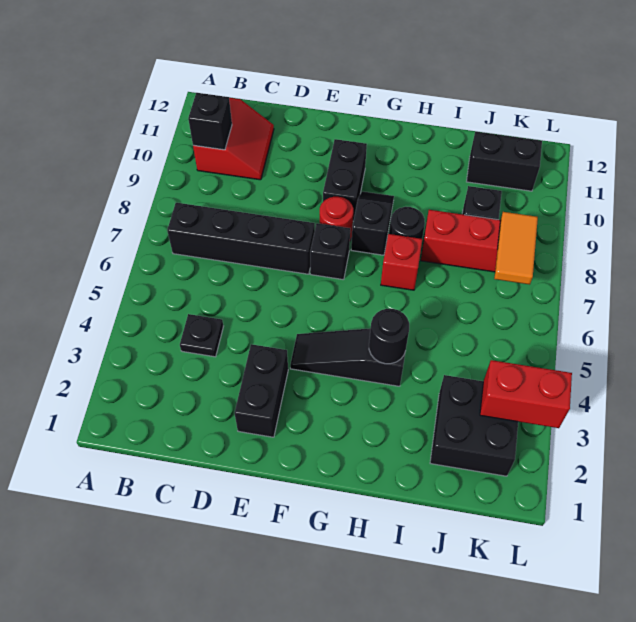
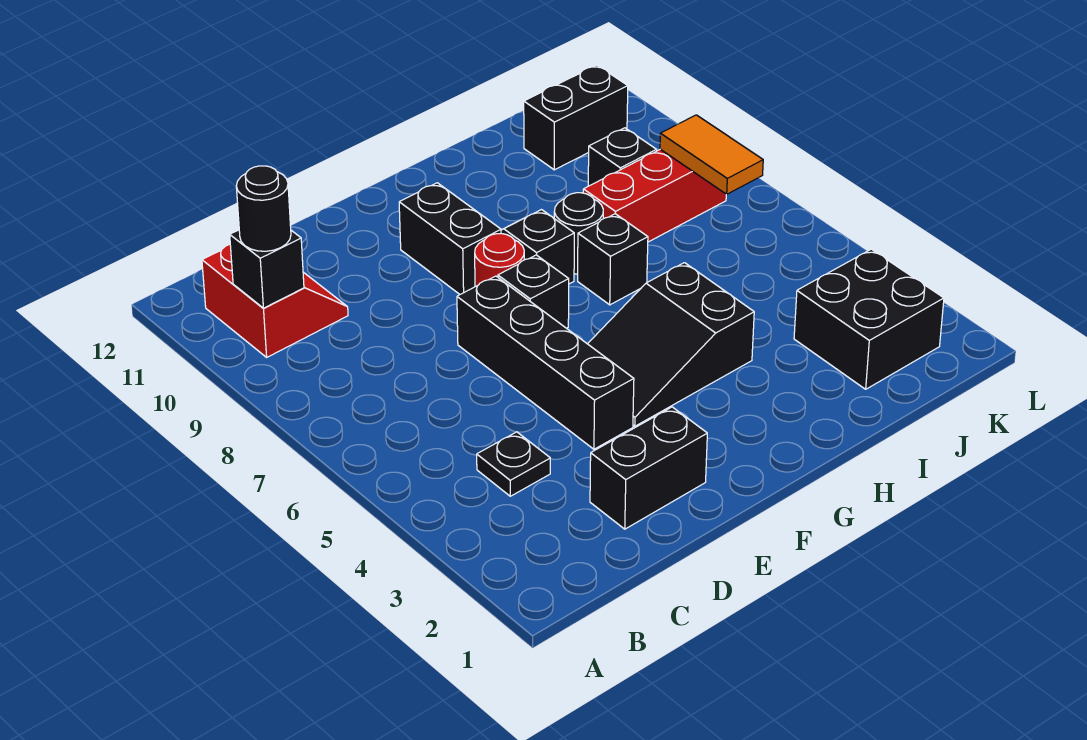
black 1x4 brick [167,203,315,274] -> black 1x4 brick turned to [457,276,634,449]
black 1x2 brick [235,344,288,437] -> black 1x2 brick turned to [590,407,707,529]
black 1x3 slope [290,328,405,386] -> black 2x3 slope [588,263,754,426]
black 1x1 round brick [369,309,409,364] -> black 1x1 round brick moved to [236,166,291,251]
red 1x1 brick [381,234,422,290] -> black 1x1 brick [578,214,648,305]
red 1x2 brick [480,360,572,428] -> none

